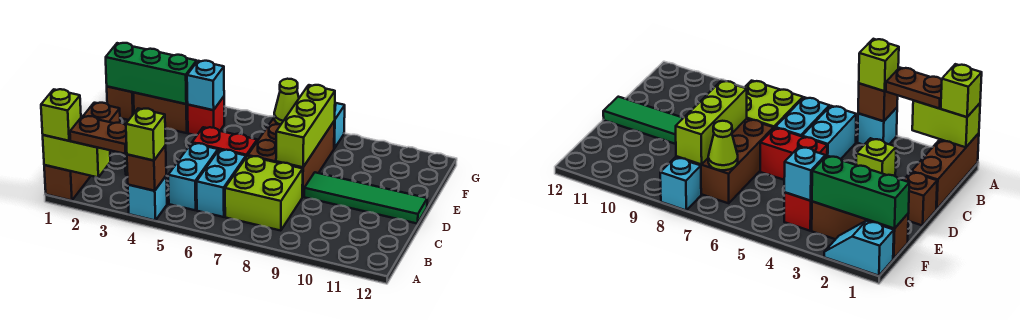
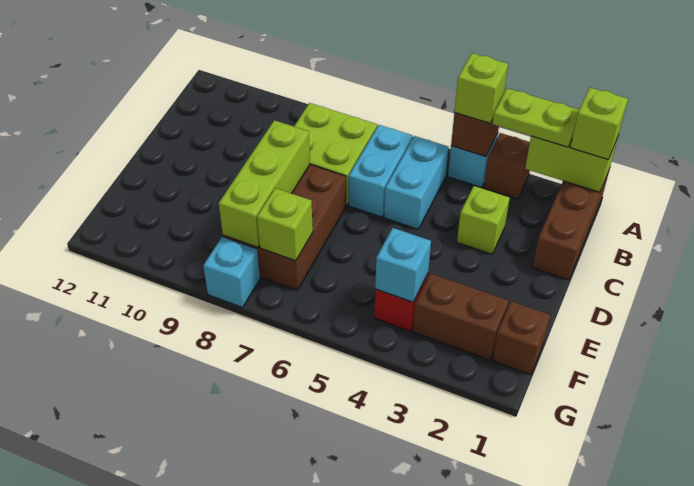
brown 1x2 plate [70,116,127,154] -> lime 1x2 plate [492,88,579,147]
brown 1x1 brick [84,103,120,123] -> brown 1x1 brick moved to [484,133,530,199]
red 1x2 brick [192,127,257,157] -> none
green 1x4 tile [304,172,427,224] -> none
green 1x3 brick [106,43,197,104] -> none
lime 1x1 cone [274,79,299,124] -> lime 1x1 brick [257,188,313,261]
cyan 1x2 slope [824,221,894,276] -> none

